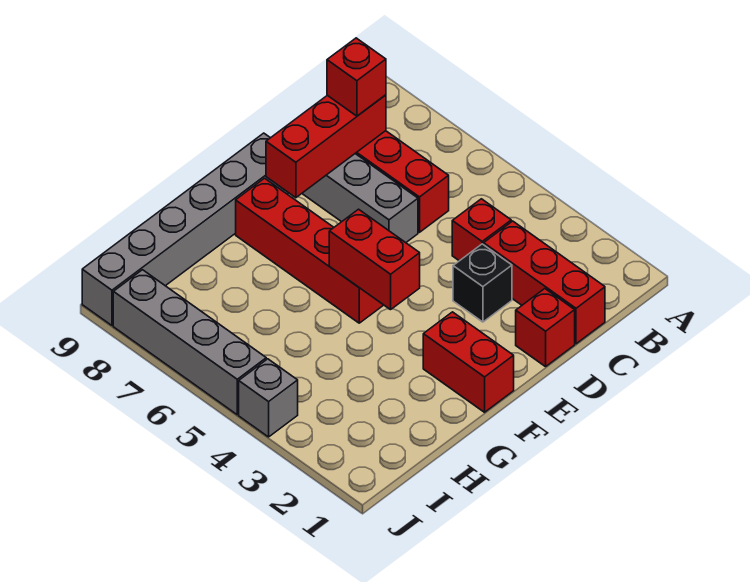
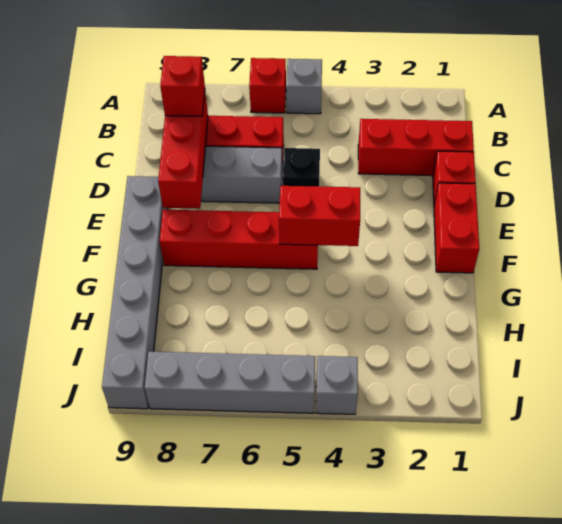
none -> grey 1x1 brick [286,59,322,114]
red 1x1 brick [452,199,511,261] -> red 1x1 brick moved to [249,58,286,113]
black 1x1 brick [453,244,512,322] -> black 1x1 brick moved to [282,148,320,187]
red 1x2 brick [423,312,514,412] -> red 1x2 brick turned to [434,183,479,273]

